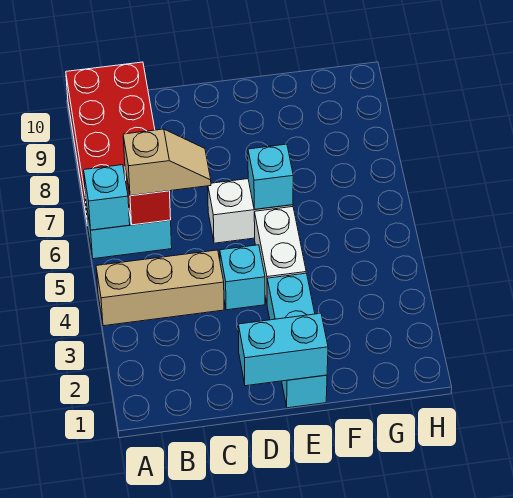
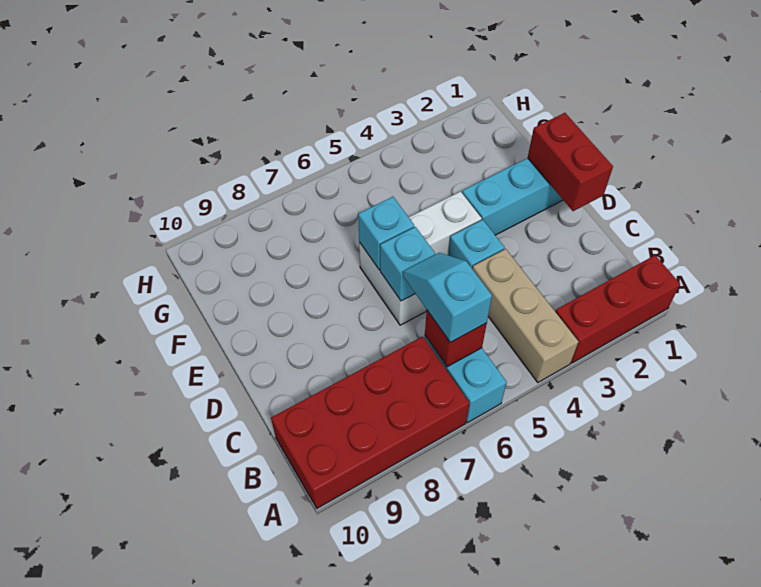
none -> red 1x3 brick [555,255,680,363]
cyan 1x1 brick [84,165,130,230] -> cyan 1x1 brick moved to [380,227,436,301]
tan 1x2 slope [123,129,211,196] -> cyan 1x2 slope [403,253,492,342]
cyan 1x2 brick [238,313,328,386] -> red 1x2 brick [528,113,613,211]

